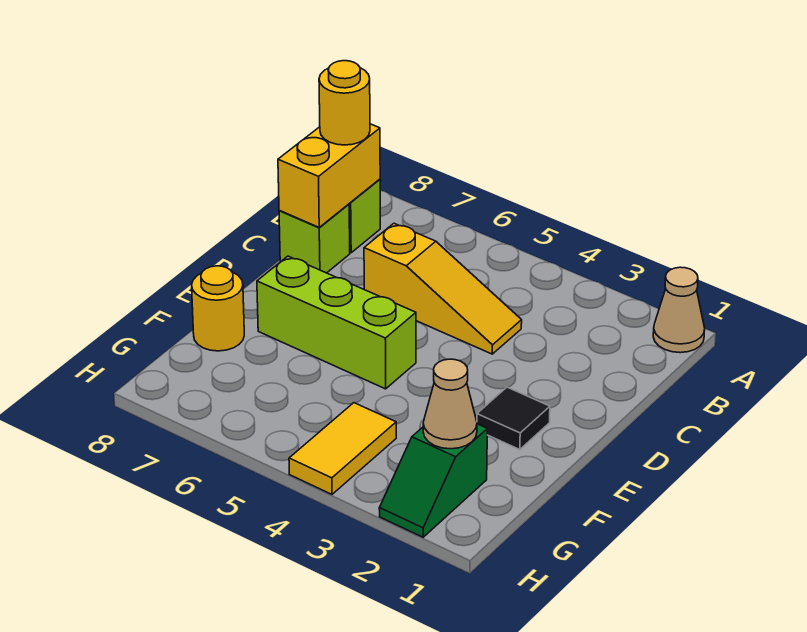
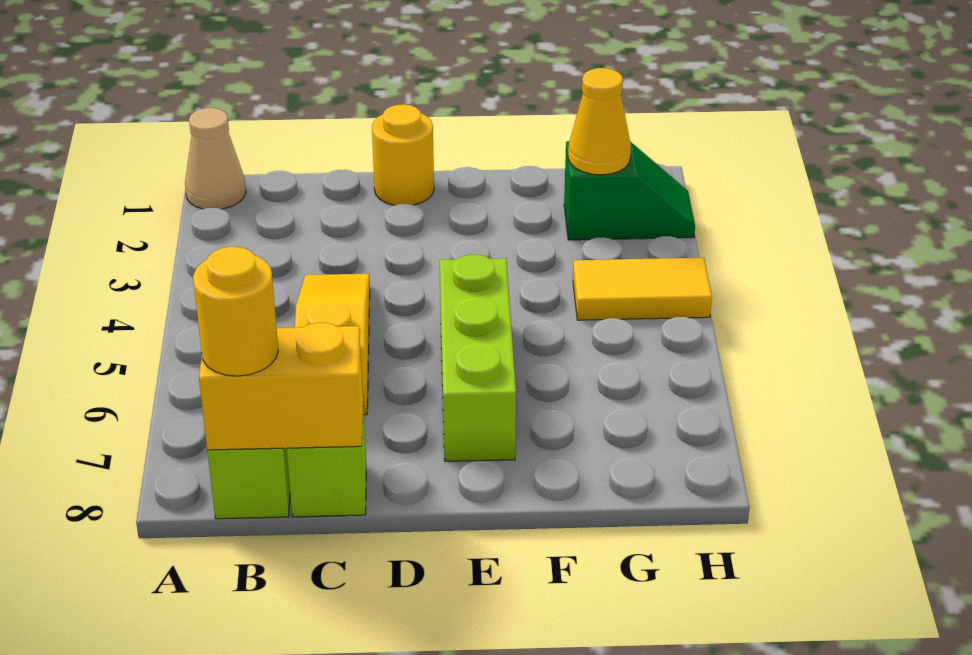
black 1x1 tile [477,387,550,450] -> none
yellow 1x1 round brick [192,266,244,351] -> yellow 1x1 round brick moved to [372,104,434,205]
tan 1x1 cone [423,359,477,449] -> yellow 1x1 cone [568,68,631,175]

